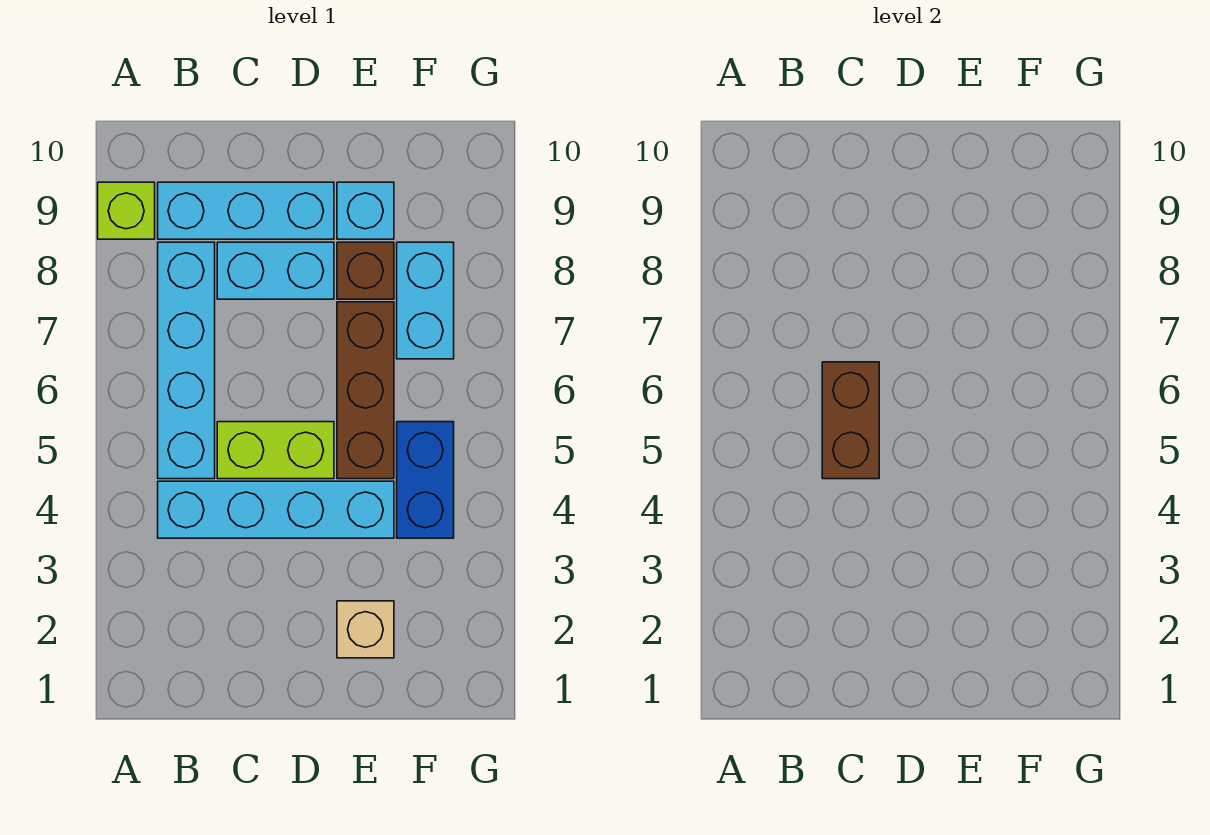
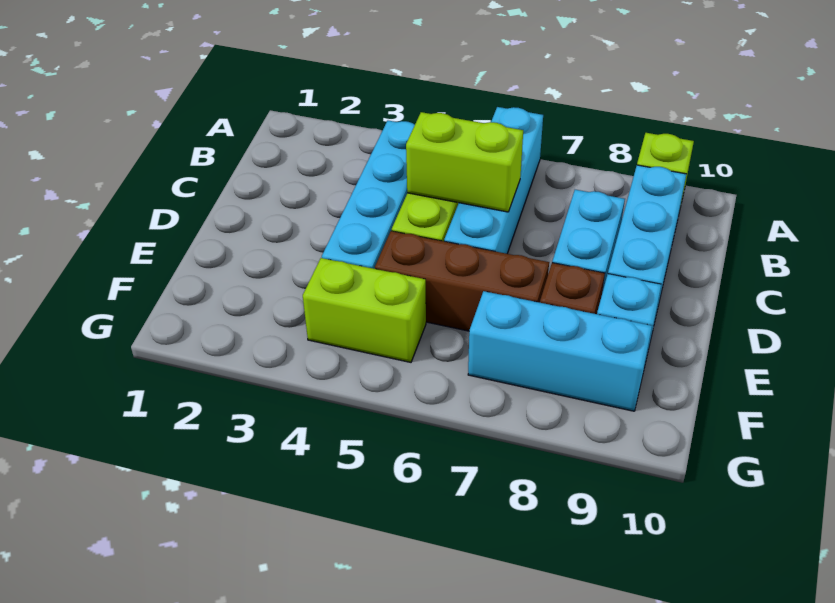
cyan 1x4 brick [158,242,215,479] -> cyan 1x4 brick turned to [444,107,543,254]
brown 1x2 brick [822,362,879,479] -> lime 1x2 brick [406,112,523,212]
tan 1x1 brick [337,601,394,658] -> none
blue 1x2 brick [397,422,454,538] -> lime 1x2 brick [303,258,426,362]
cyan 1x2 brick [397,242,454,359] -> cyan 1x3 brick [468,291,652,411]

